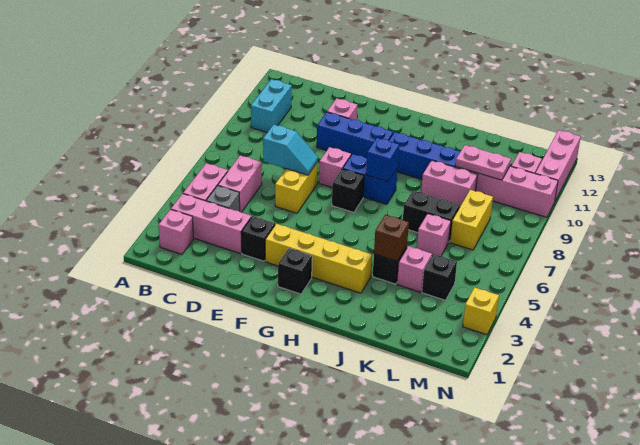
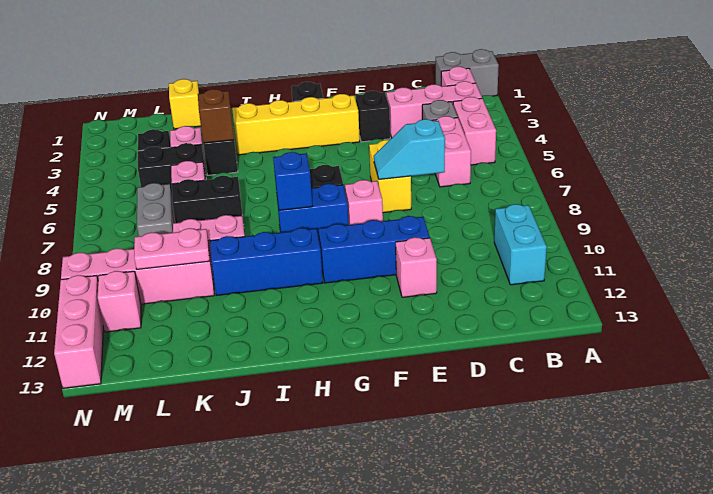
none -> grey 1x2 brick [436,49,499,96]
none -> black 1x2 brick [138,143,206,193]
yellow 1x2 brick [450,190,493,250] -> grey 1x2 brick [137,183,175,236]
yellow 1x1 brick [463,287,499,335] -> yellow 1x1 brick moved to [169,79,201,129]

